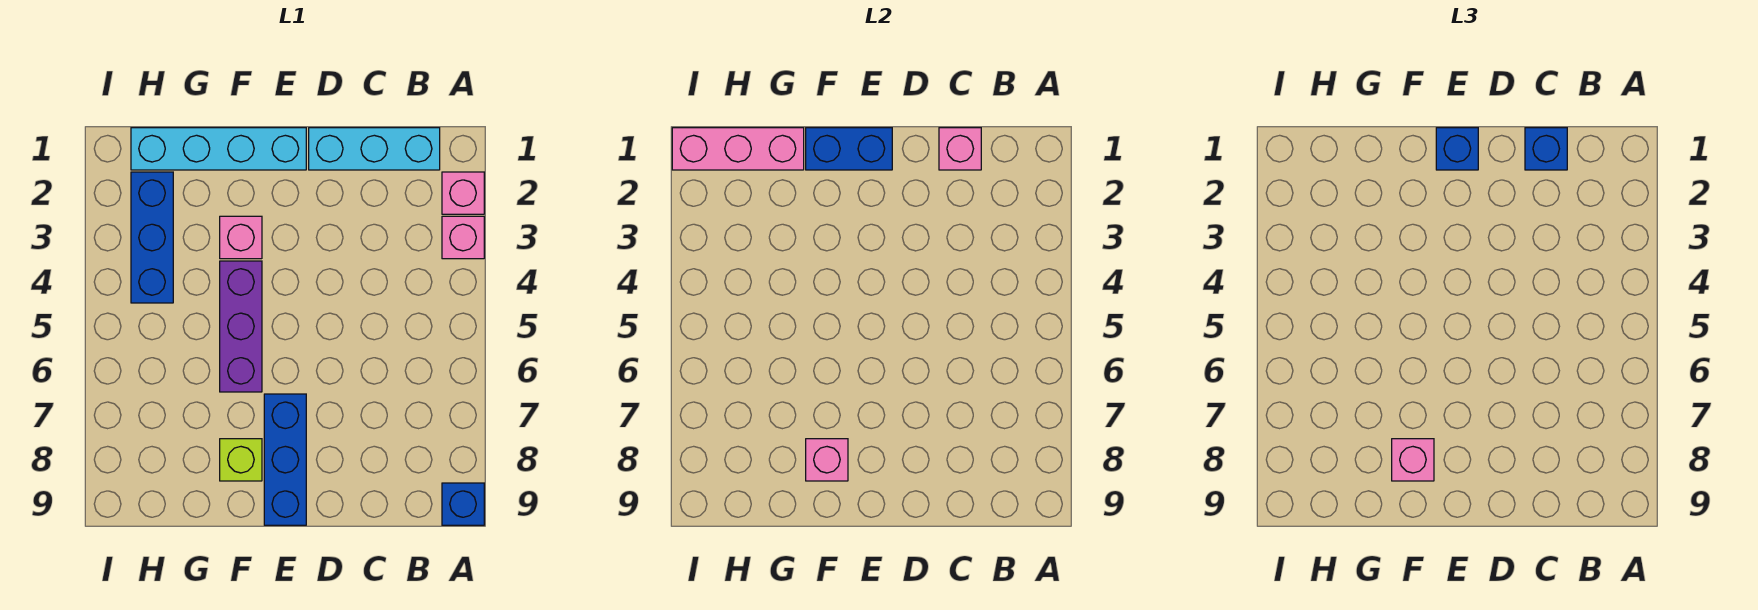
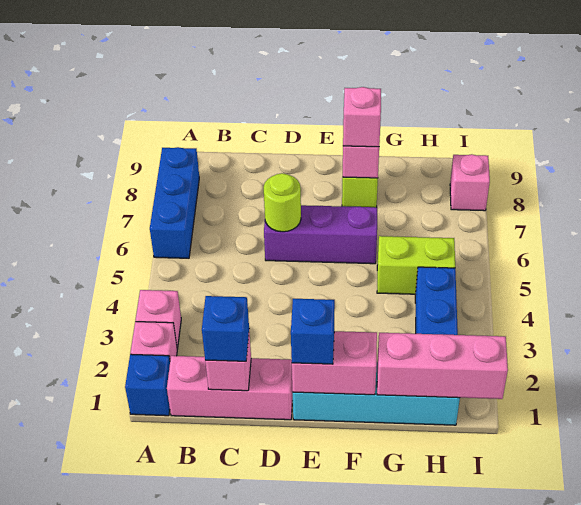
blue 1x1 brick [442,483,484,525] -> blue 1x1 brick moved to [125,354,170,416]
cyan 1x3 brick [309,128,440,170] -> pink 1x3 brick [167,356,293,420]
none -> lime 1x1 round brick [264,173,301,232]
blue 1x2 brick [806,128,892,170] -> pink 1x2 brick [292,331,377,395]
blue 1x3 brick [264,394,306,525] -> blue 1x3 brick moved to [150,147,199,258]
pink 1x1 brick [220,216,262,259] -> pink 1x1 brick moved to [450,154,490,211]
purple 1x3 brick [220,261,262,392] -> purple 1x3 brick turned to [264,205,377,264]
none -> lime 1x2 brick [377,236,455,294]

